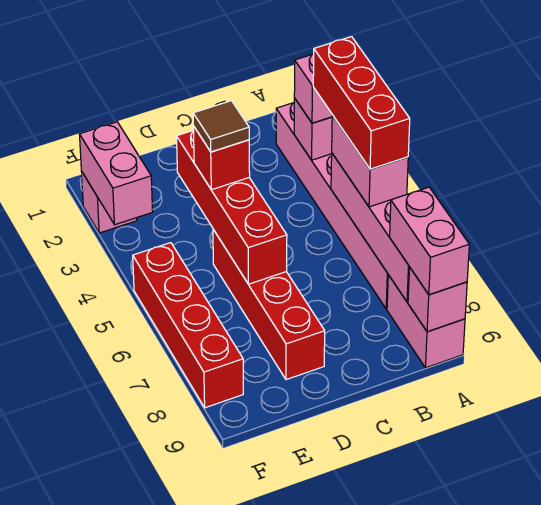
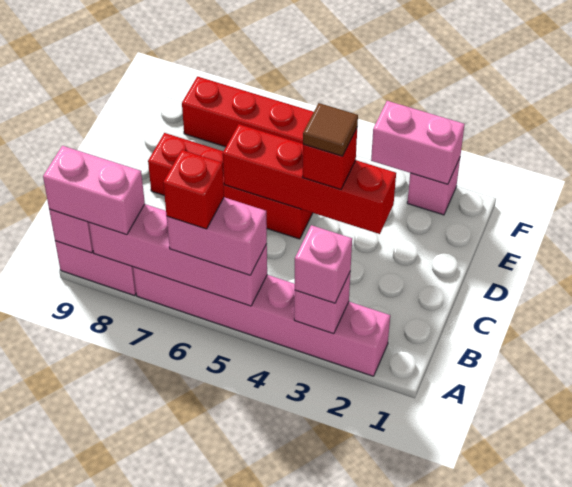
red 1x3 brick [313,37,410,169] -> red 1x1 brick [163,150,224,229]

